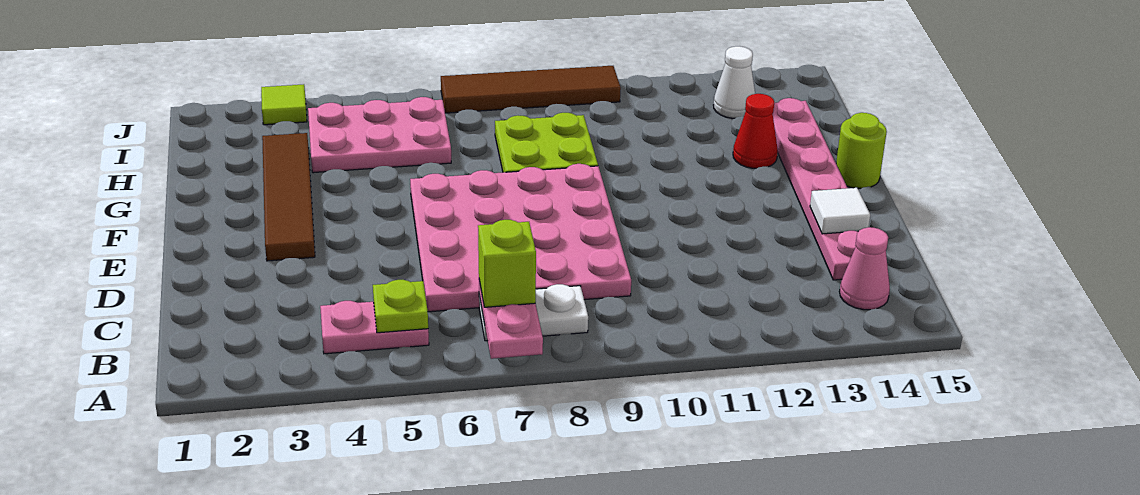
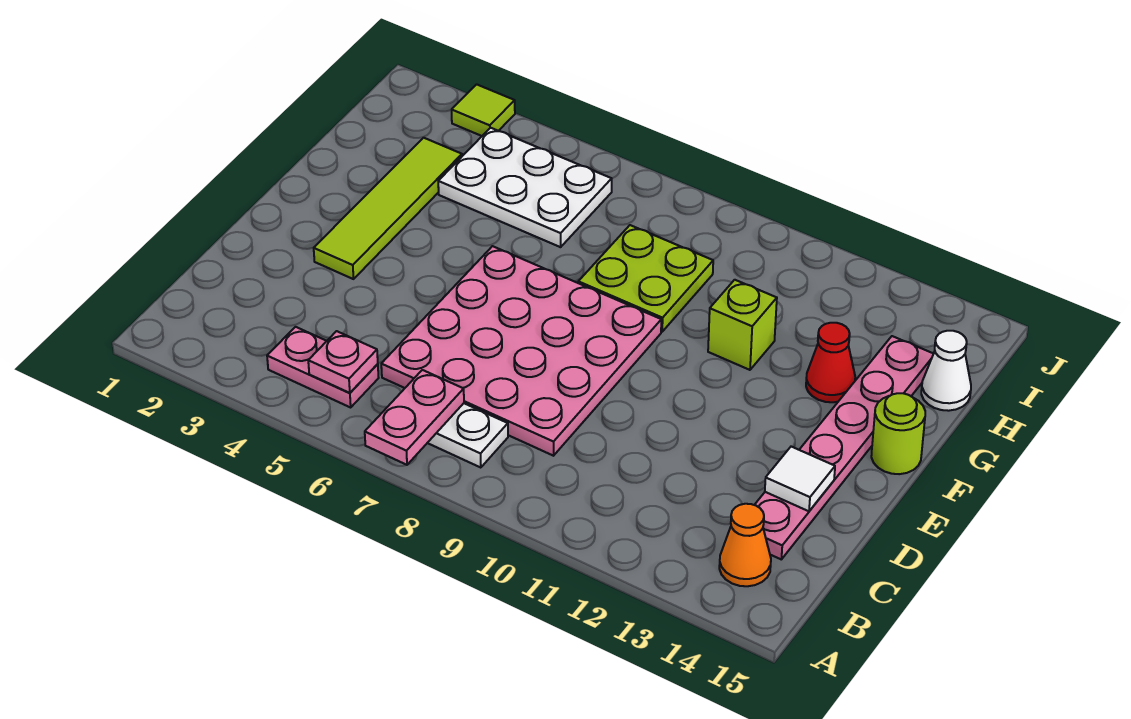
lime 1x1 plate [373,280,428,333] -> pink 1x1 plate [308,331,378,393]
lime 1x1 brick [478,220,536,307] -> lime 1x1 brick moved to [708,280,777,370]
pink 1x1 cone [839,227,890,310] -> orange 1x1 cone [719,504,771,586]
brown 1x4 tile [262,133,315,261] -> lime 1x4 tile [314,138,462,279]
pink 2x3 plate [308,97,451,173] -> white 2x3 plate [438,128,612,247]
white 1x1 cone [714,46,755,118] -> white 1x1 cone moved to [921,331,971,411]
brown 1x4 tile [441,66,621,113] -> none

